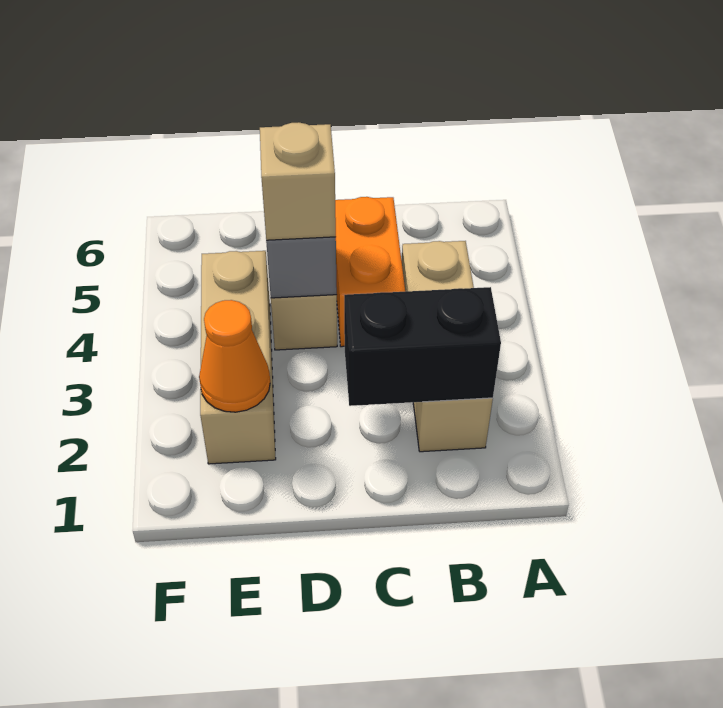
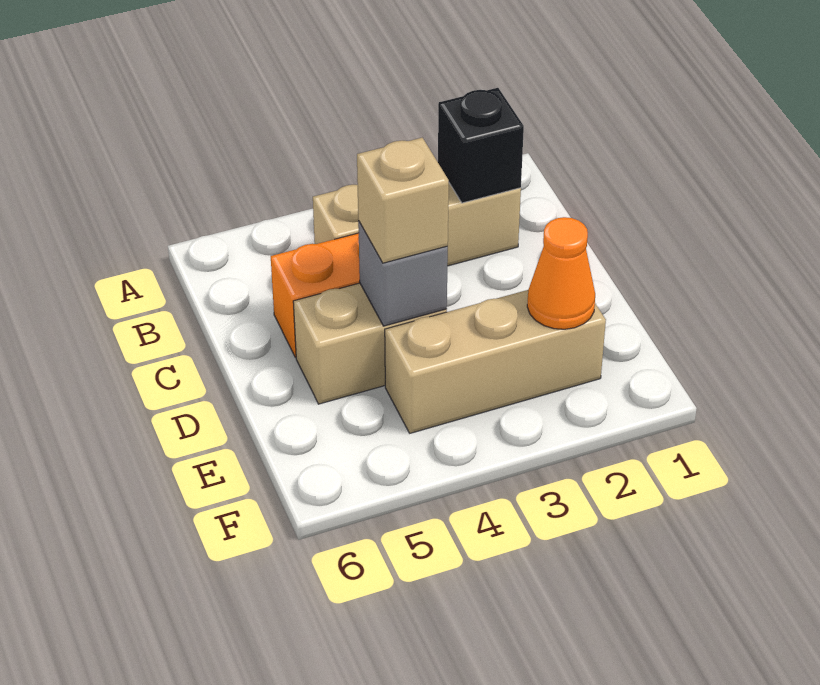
black 1x2 brick [344,287,501,406] -> black 1x1 brick [438,88,524,203]

